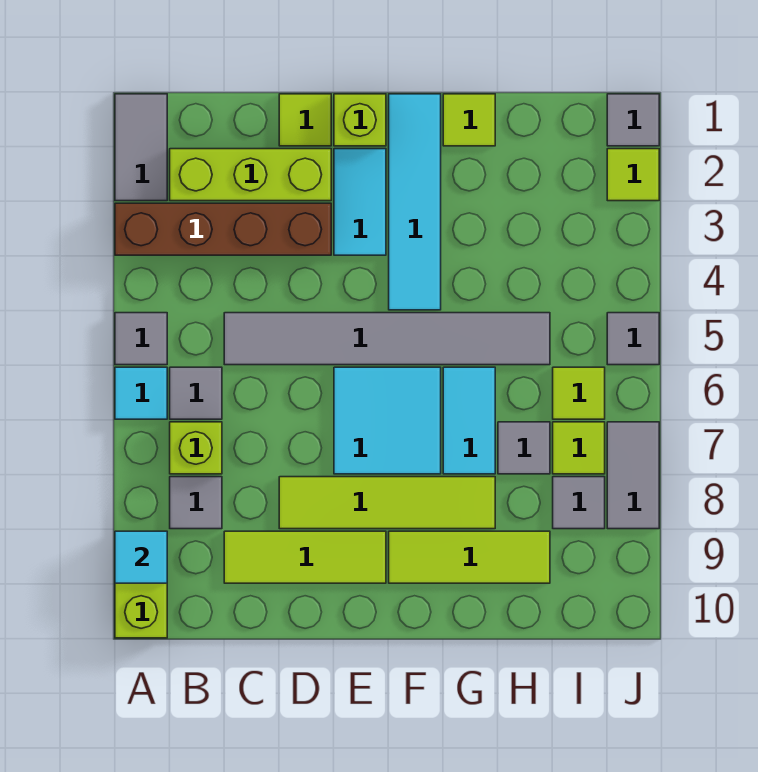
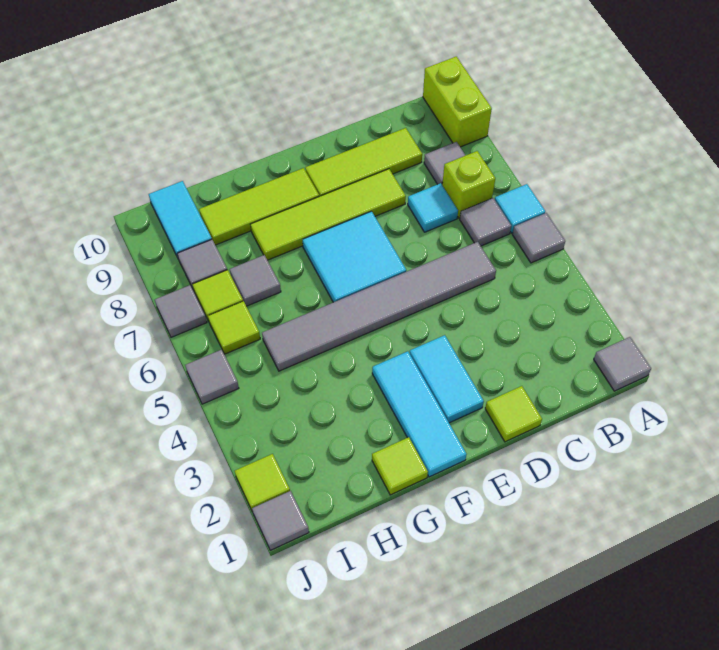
grey 1x2 tile [115,94,167,201] -> grey 1x1 tile [594,337,651,391]
brown 1x4 brick [115,203,331,255] -> none
cyan 1x1 tile [115,531,167,583] -> cyan 1x1 tile moved to [408,183,458,232]
lime 1x3 brick [170,149,331,201] -> none
lime 1x1 brick [334,94,386,146] -> none
cyan 1x4 tile [389,94,441,310] -> cyan 1x3 tile [372,351,467,477]
cyan 1x2 tile [443,367,495,474] -> cyan 1x2 tile moved to [149,181,212,258]
grey 1x2 tile [607,422,659,529] -> grey 1x1 tile [155,285,207,337]

